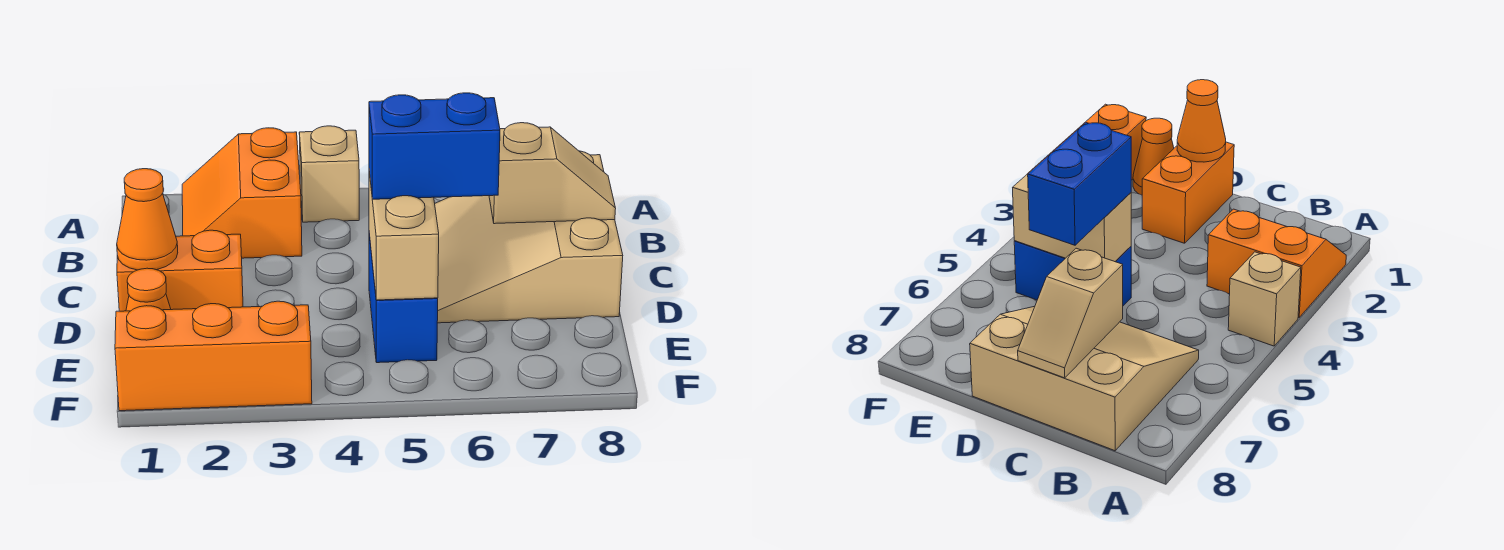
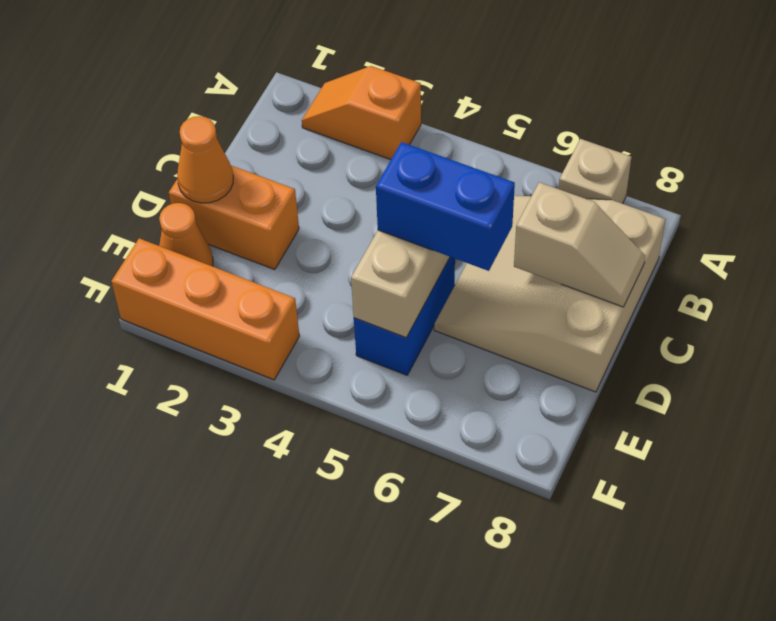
orange 2x2 slope [182,128,302,258] -> orange 1x2 slope [302,66,421,160]
tan 1x1 brick [299,126,359,222] -> tan 1x1 brick moved to [559,139,631,204]

